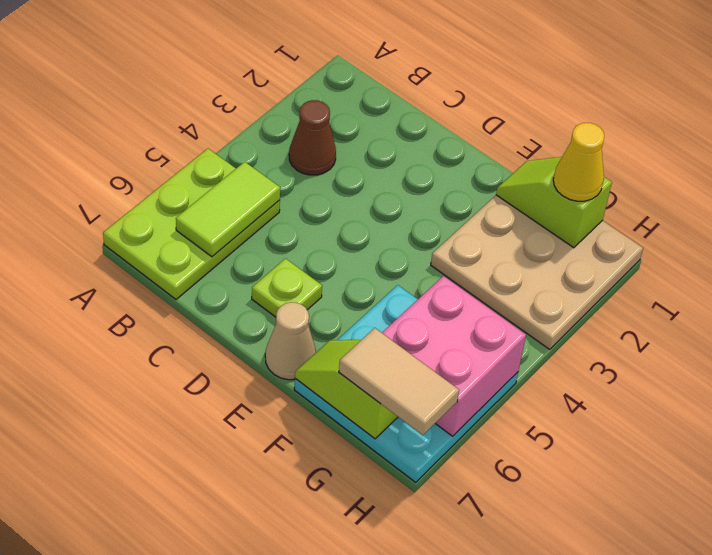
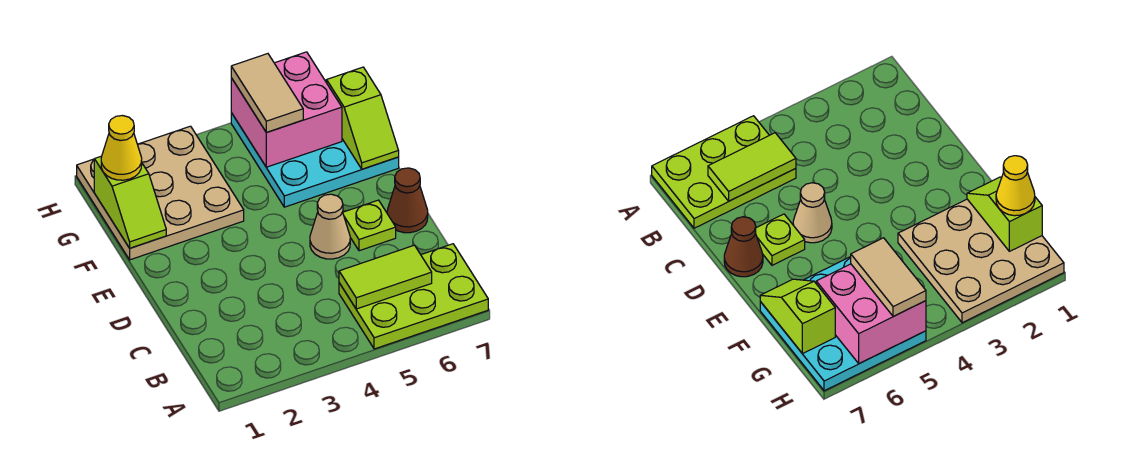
brown 1x1 cone [289,100,336,175] -> brown 1x1 cone moved to [387,168,428,233]
tan 1x1 cone [265,302,316,380] -> tan 1x1 cone moved to [310,194,350,259]
tan 1x2 tile [339,328,459,435] -> tan 1x2 tile moved to [231,54,303,132]

